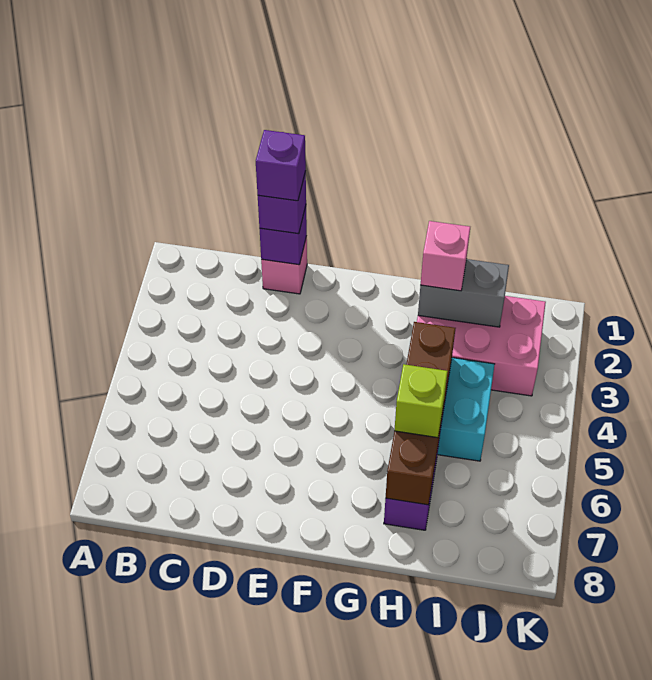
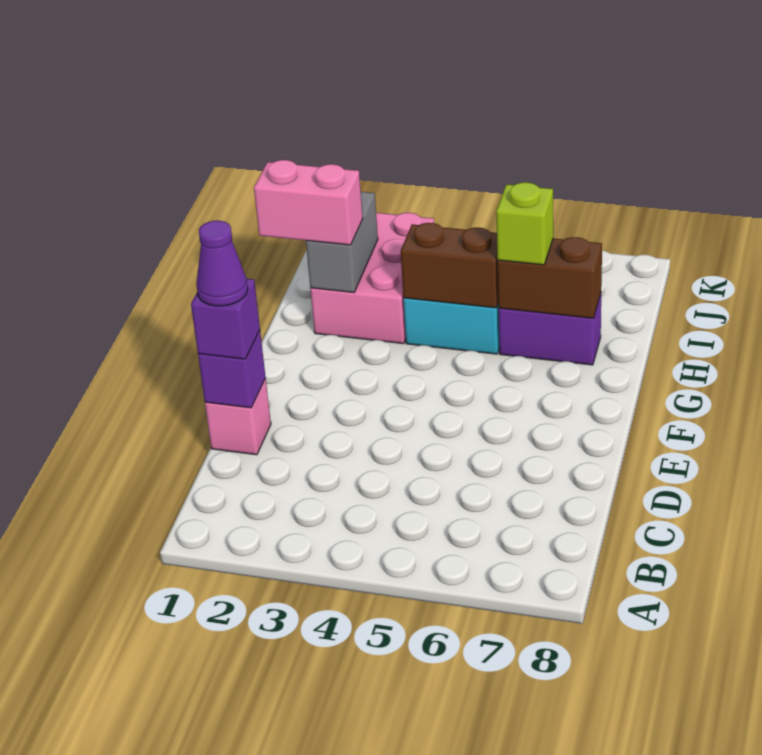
purple 1x1 brick [256,130,306,201] -> purple 1x1 cone [196,221,248,306]
pink 1x1 brick [421,221,470,291] -> pink 1x2 brick [254,160,363,245]

